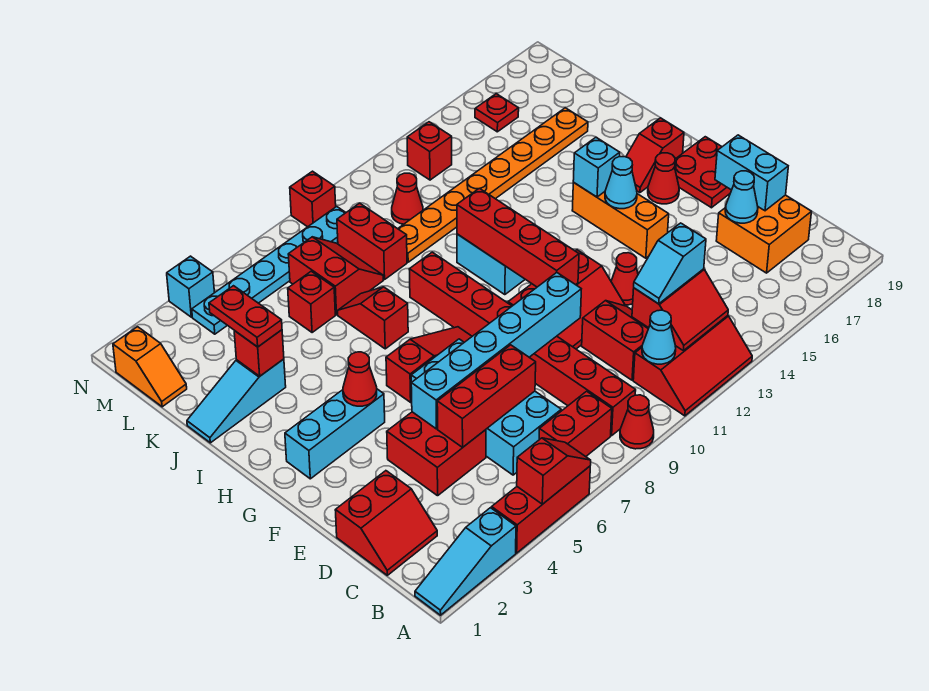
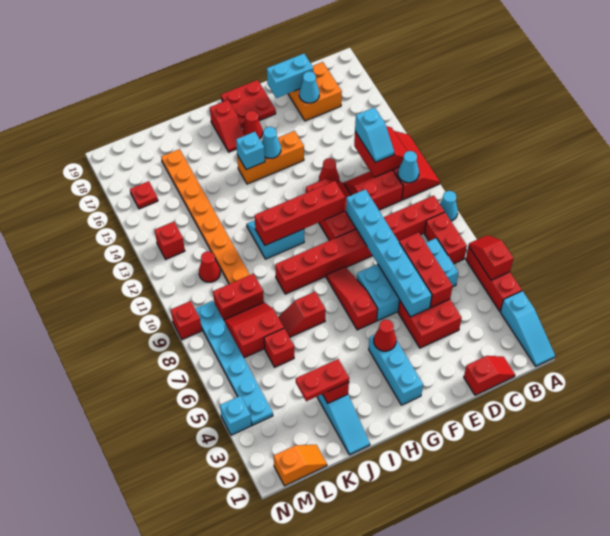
red 1x1 cone [620,395,654,449] -> cyan 1x1 cone [440,191,458,221]
red 2x2 slope [335,471,437,575] -> red 1x2 slope [464,356,515,395]

